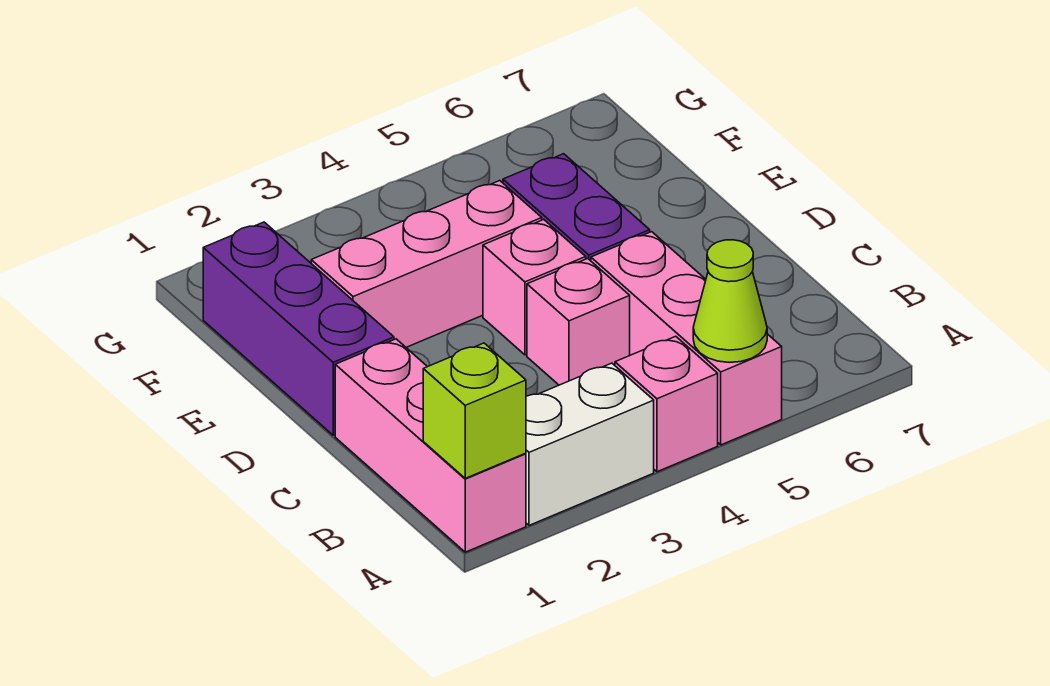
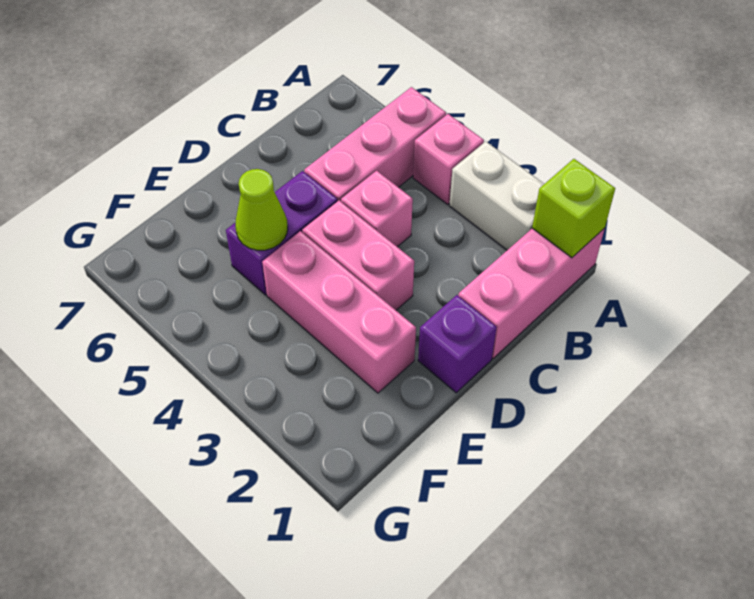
lime 1x1 cone [693,240,767,363] -> lime 1x1 cone moved to [235,169,288,250]
purple 1x3 brick [203,222,394,435] -> purple 1x1 brick [418,295,497,393]
pink 1x1 brick [483,220,586,355] -> pink 1x2 brick [302,201,414,310]

